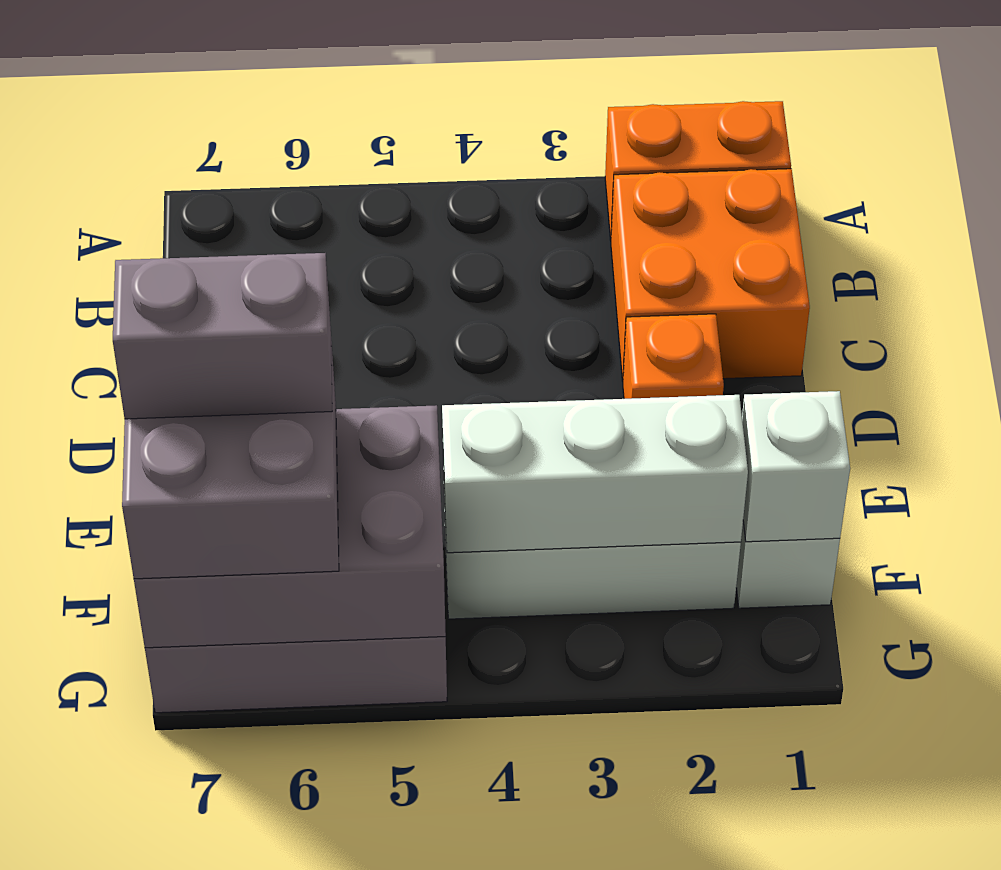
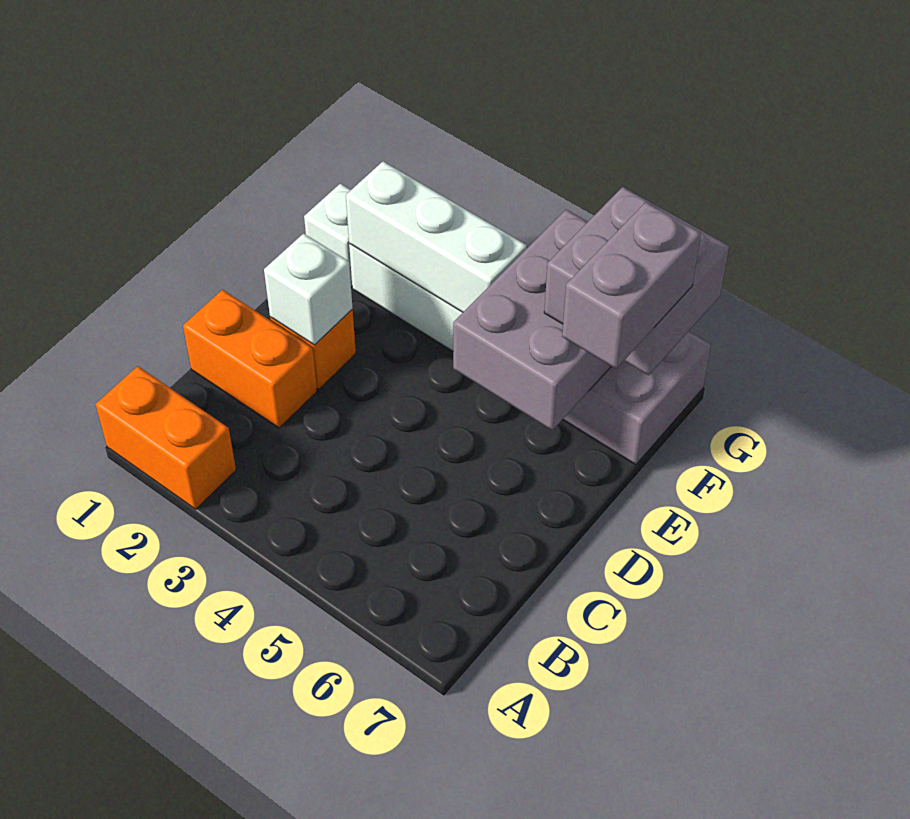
orange 2x2 brick [611,169,810,381] -> orange 1x2 brick [183,290,317,428]
white 1x1 brick [742,391,850,542] -> white 1x1 brick moved to [264,234,353,345]
grey 2x3 brick [134,405,446,648] -> grey 2x3 brick turned to [453,210,611,430]
grey 1x2 brick [113,253,332,419] -> grey 1x2 brick turned to [562,202,701,369]

